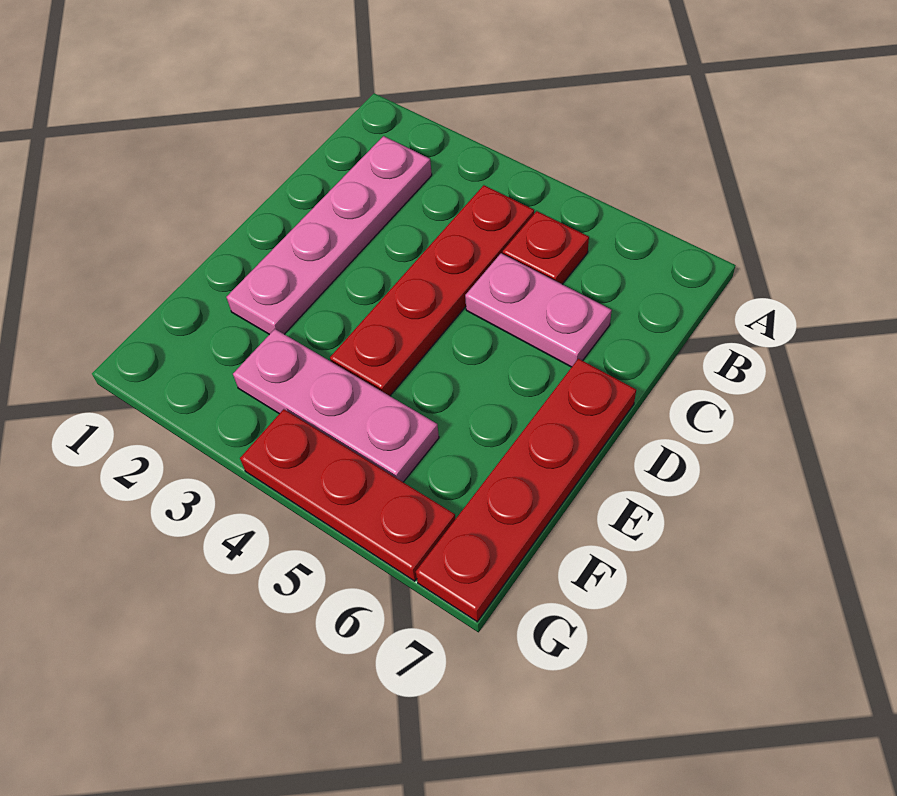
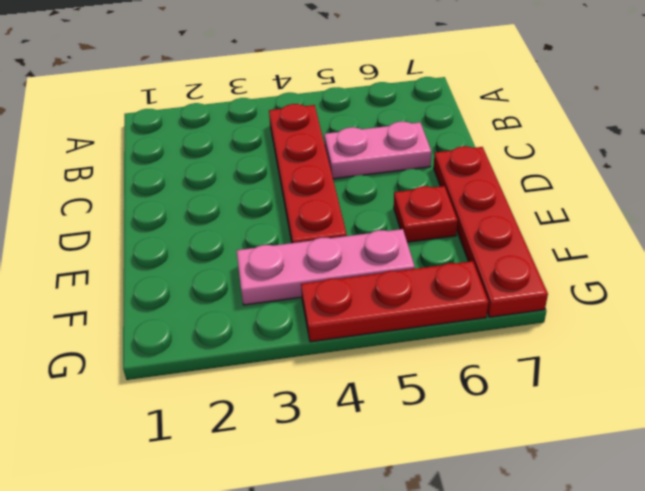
pink 1x4 plate [226,136,432,334] -> none
red 1x1 plate [503,211,589,284] -> red 1x1 plate moved to [394,186,458,242]

